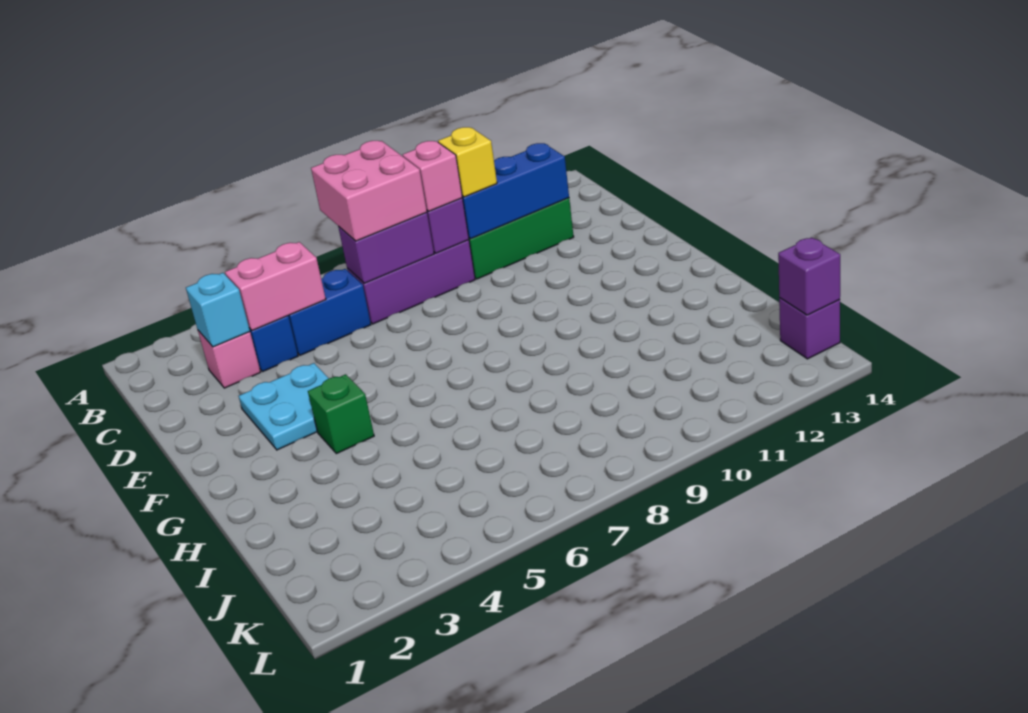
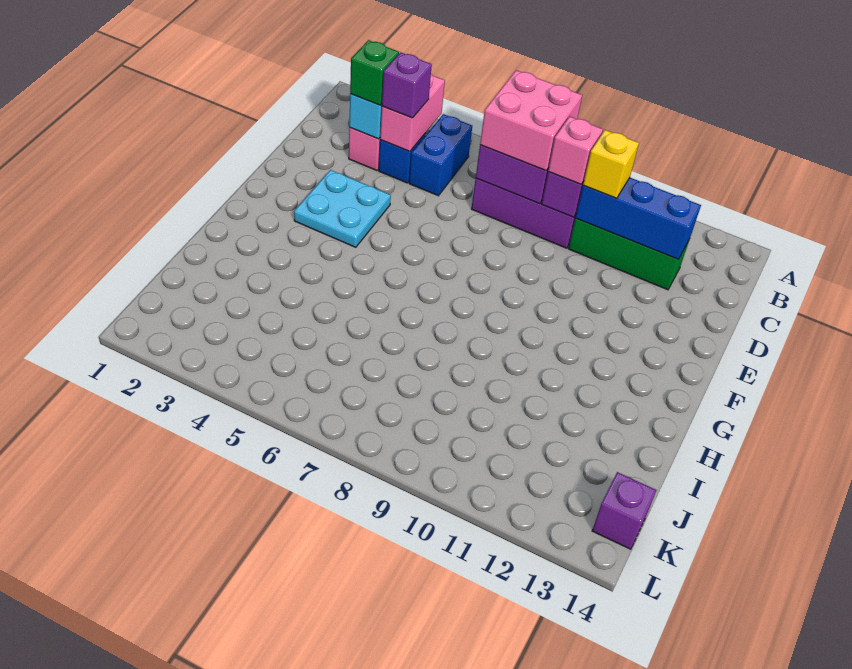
pink 1x2 brick [225,242,326,330] -> pink 1x2 brick turned to [380,74,445,151]
blue 1x2 brick [288,269,371,355] -> blue 1x2 brick turned to [409,114,472,196]
green 1x1 brick [308,374,374,454] -> green 1x1 brick moved to [350,40,399,105]
purple 1x1 brick [778,237,840,315] -> purple 1x1 brick moved to [382,52,432,118]

